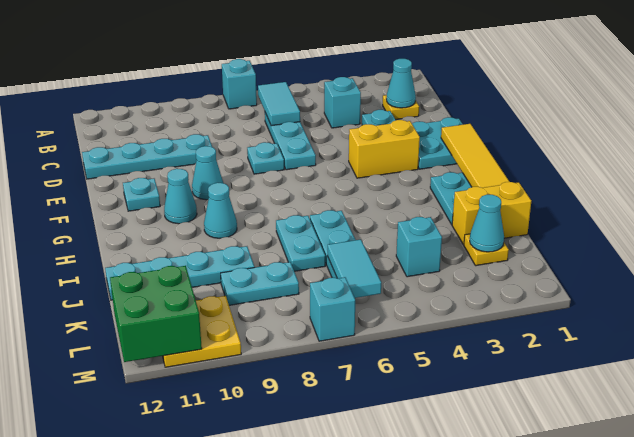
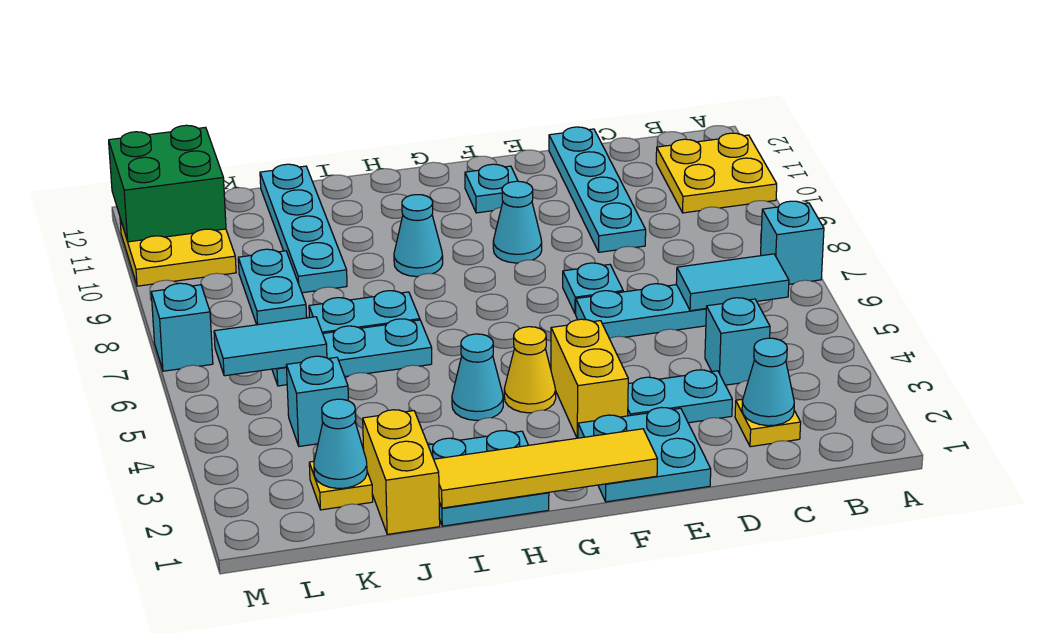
none -> yellow 2x2 plate [656,133,777,213]
none -> yellow 1x1 cone [504,327,556,413]
cyan 1x1 cone [164,169,197,224] -> cyan 1x1 cone moved to [452,334,503,420]

